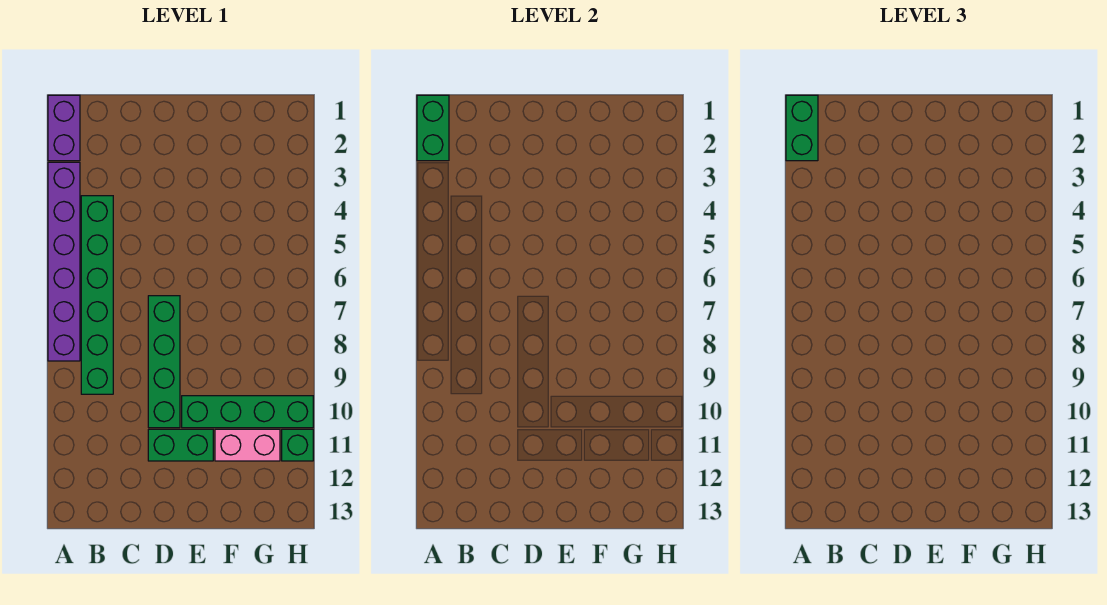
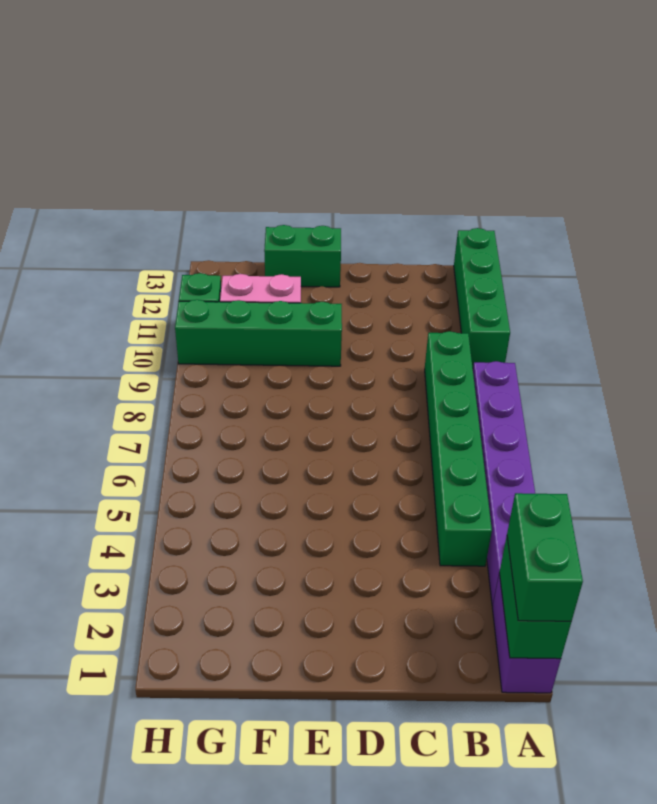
green 1x4 brick [148,296,180,428] -> green 1x4 brick moved to [454,228,510,368]
green 1x2 brick [148,429,213,461] -> green 1x2 brick moved to [264,225,341,287]

